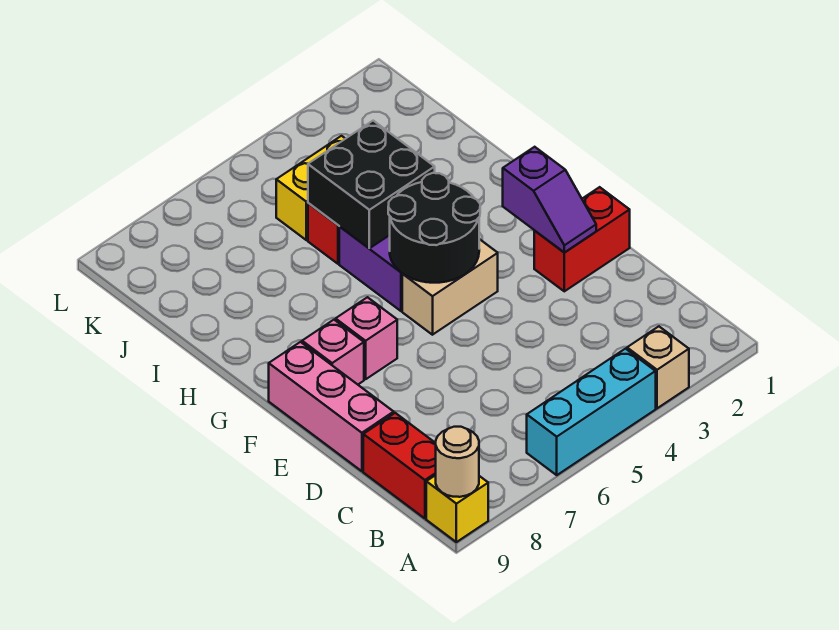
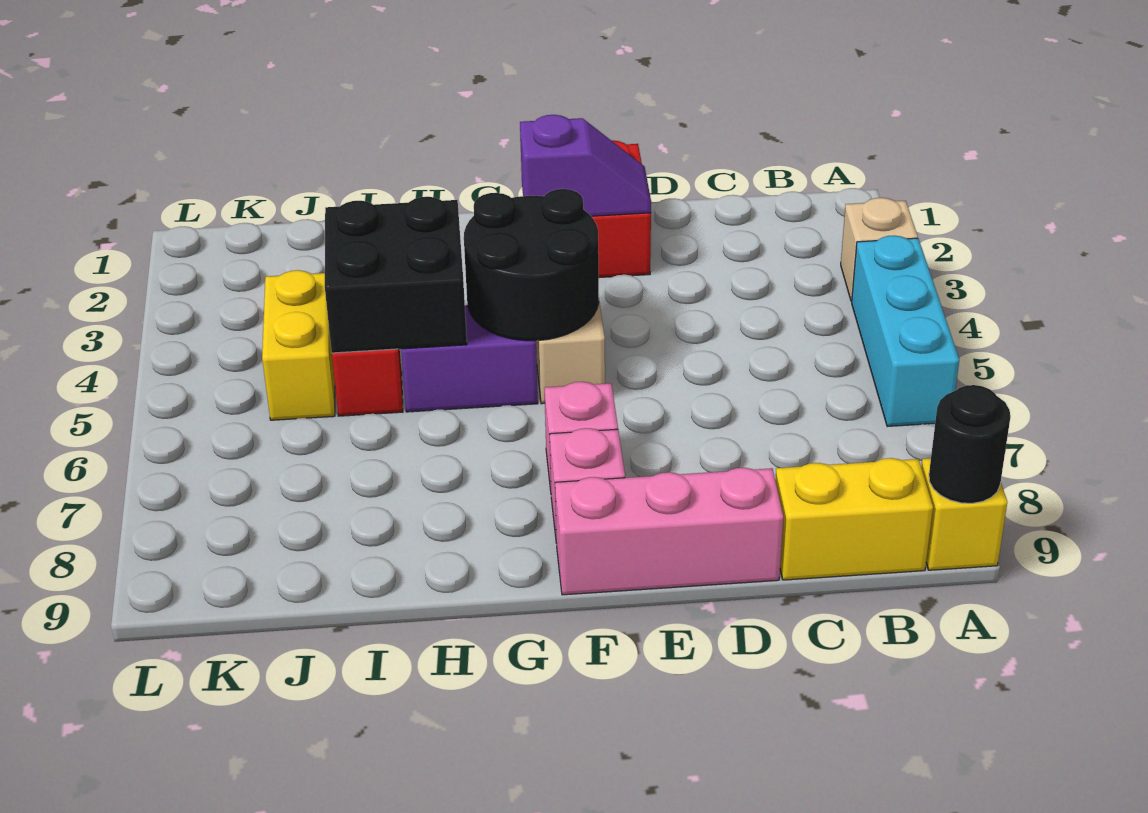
tan 1x1 round brick [436,427,479,497] -> black 1x1 round brick [929,385,1010,503]
red 1x2 brick [363,413,436,518] -> yellow 1x2 brick [775,458,933,580]

